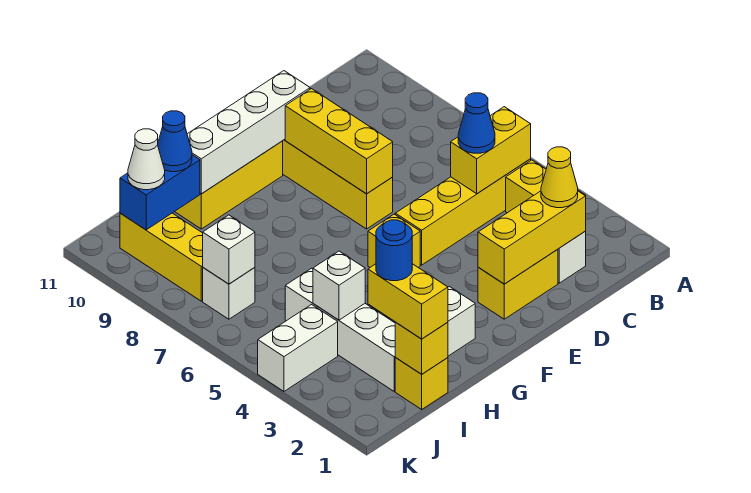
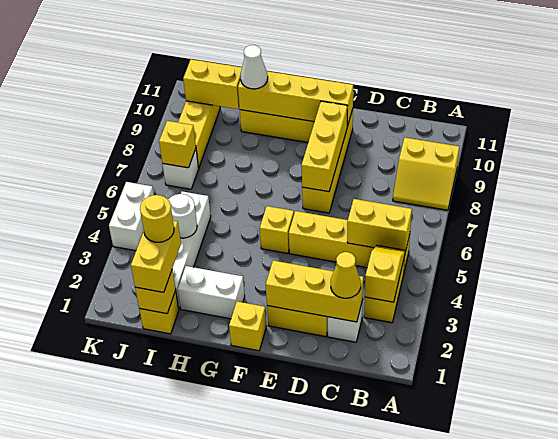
none -> yellow 2x2 slope [393,138,459,210]
none -> yellow 1x2 slope [365,245,405,302]
blue 1x1 cone [458,93,495,153] -> none
white 1x4 brick [187,71,310,194] -> yellow 1x4 brick [238,71,353,127]
none -> yellow 1x1 brick [229,301,267,351]
blue 1x1 round brick [376,220,412,281] -> yellow 1x1 round brick [140,195,174,242]
white 1x1 brick [313,251,365,320] -> white 1x1 round brick [168,194,197,238]
blue 1x2 brick [120,155,200,230] -> yellow 1x2 brick [183,59,242,109]
blue 1x1 cone [158,111,192,172] -> none
white 1x2 brick [258,305,338,391] -> white 1x2 brick turned to [109,182,154,251]
white 1x1 brick [203,215,255,284] -> yellow 1x1 brick [159,121,196,168]
white 1x1 cone [128,129,165,190] -> white 1x1 cone moved to [241,45,268,89]

